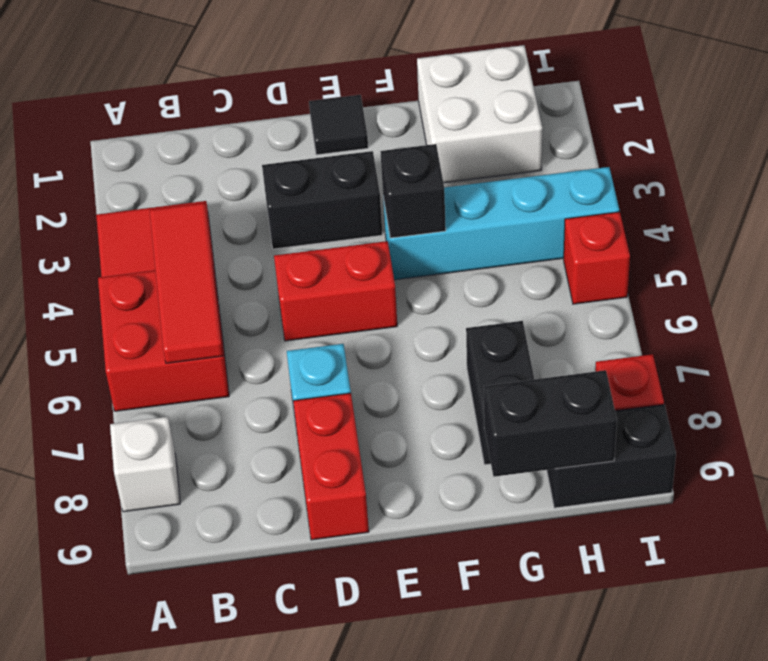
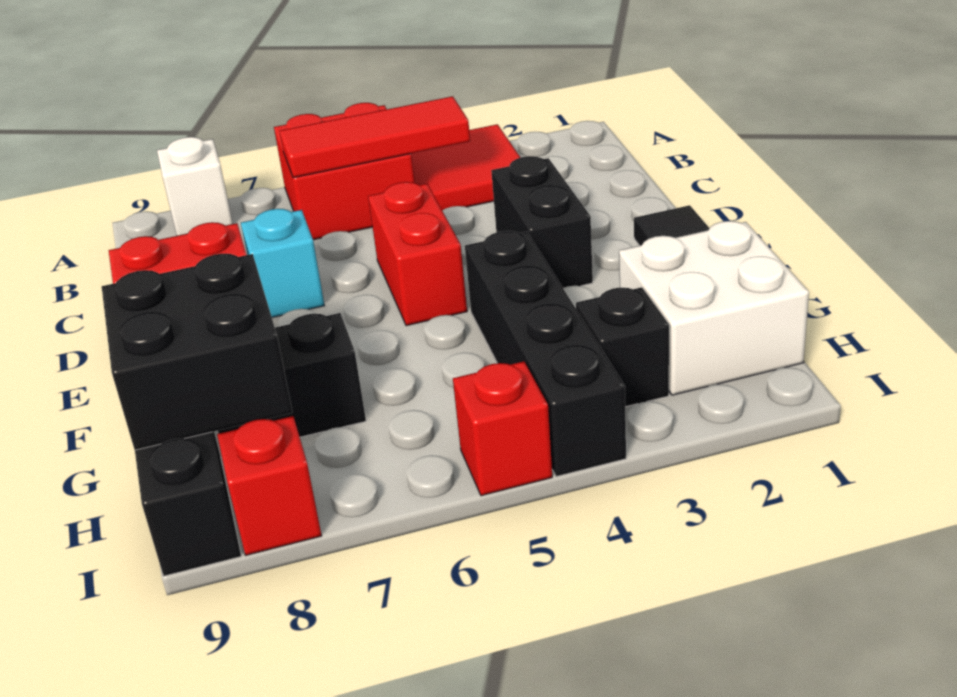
cyan 1x4 brick [383,167,619,280] -> black 1x4 brick [465,231,626,477]
black 1x1 brick [380,144,446,238] -> black 1x1 brick moved to [576,287,669,407]
black 1x2 brick [484,370,617,477] -> black 2x2 brick [102,254,293,450]

